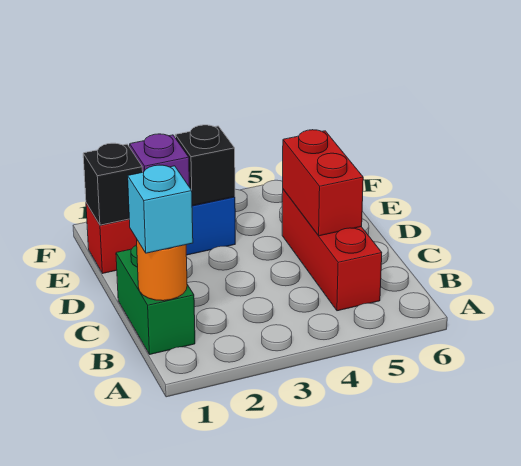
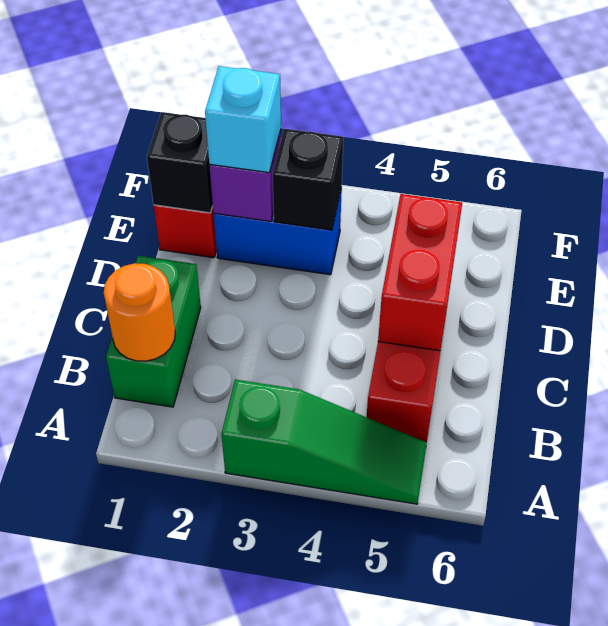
none -> green 1x3 slope [221,380,427,504]
cyan 1x1 brick [128,165,193,253] -> cyan 1x1 brick moved to [205,66,281,173]

